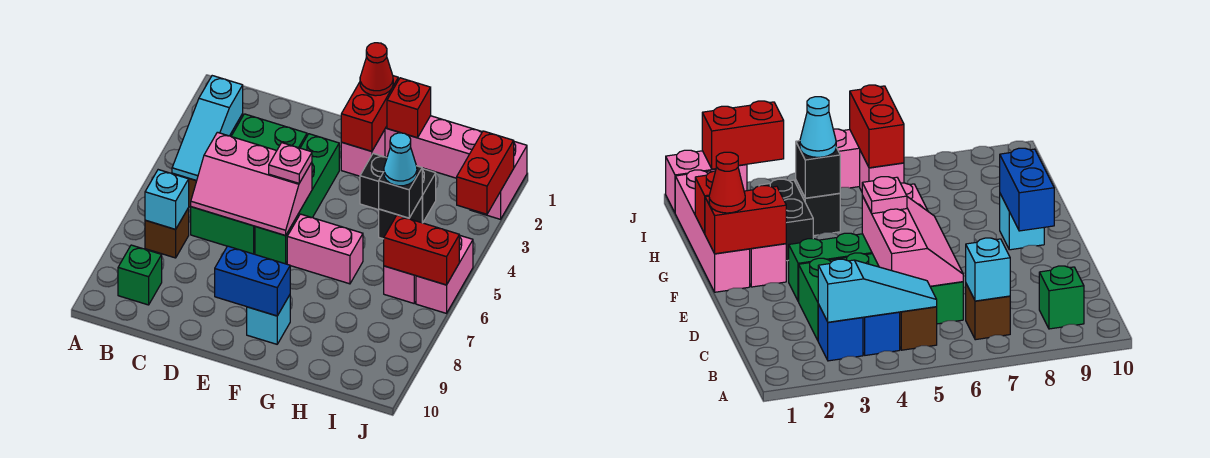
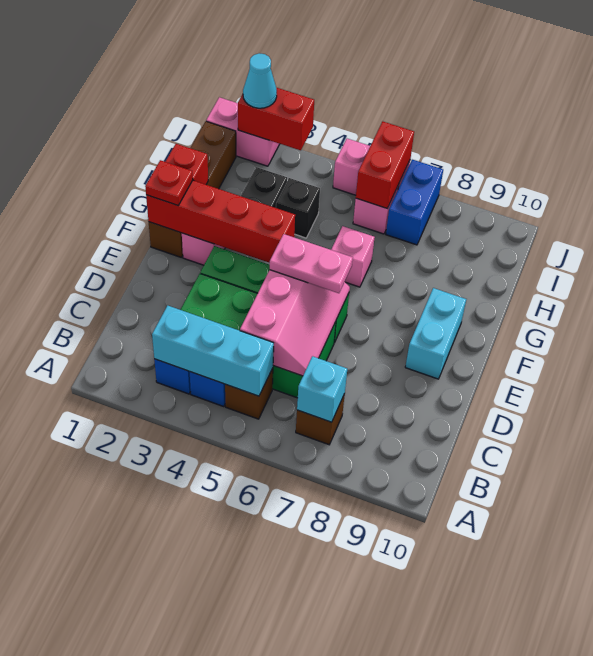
cyan 1x3 slope [172,76,243,181] -> cyan 1x3 brick [152,306,274,396]
green 1x1 brick [118,245,162,305] -> none
pink 1x1 plate [269,143,312,183] -> pink 1x2 plate [270,234,353,293]
blue 1x2 brick [215,246,290,316] -> blue 1x2 brick moved to [386,160,443,245]
pink 1x4 brick [385,116,482,178] -> brown 1x4 brick [149,121,236,257]
red 1x2 brick [341,76,398,151] -> red 1x4 brick [146,180,295,263]
red 1x1 cone [360,43,393,96] -> red 1x1 plate [145,160,193,205]
pink 1x2 brick [287,214,363,284] -> pink 1x1 brick [331,226,375,287]
cyan 1x1 brick [247,295,290,344] -> cyan 1x2 brick [405,288,466,379]
black 1x1 brick [379,166,422,218] -> none
cyan 1x1 cone [384,133,417,186] -> cyan 1x1 cone moved to [243,53,277,108]

